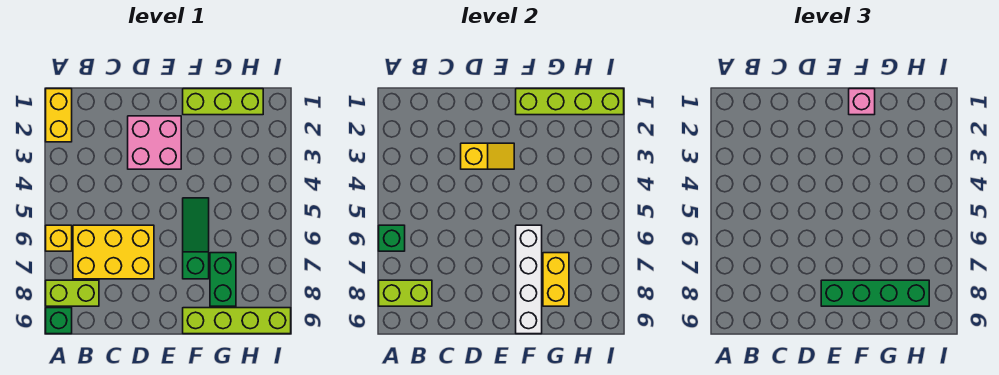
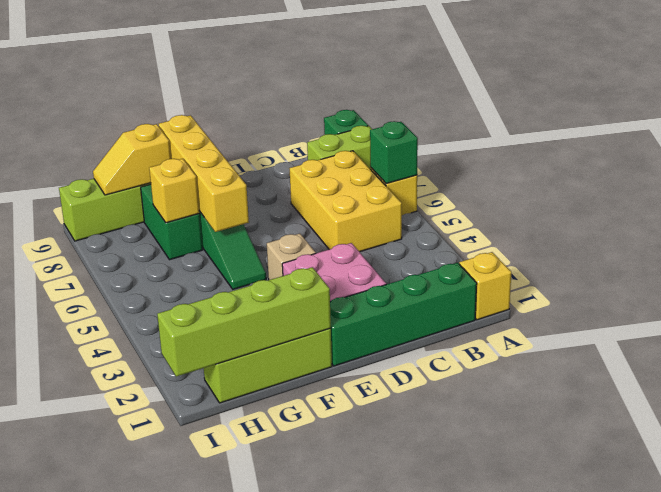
yellow 1x2 brick [46,89,72,142] -> yellow 1x1 brick [459,252,511,320]
lime 1x2 brick [379,280,432,306] -> none
yellow 2x3 brick [73,225,154,279] -> yellow 2x3 brick turned to [289,151,402,252]
yellow 1x2 slope [461,143,514,169] -> yellow 1x2 slope moved to [93,124,171,195]
none -> tan 1x1 brick [267,234,316,280]
green 1x4 brick [821,280,929,306] -> green 1x4 brick moved to [330,263,477,366]
pink 1x1 brick [849,89,875,115] -> none
white 1x4 brick [516,225,542,334] -> yellow 1x4 brick [158,115,249,232]
yellow 1x2 brick [543,253,569,306] -> yellow 1x1 brick [149,159,199,223]

